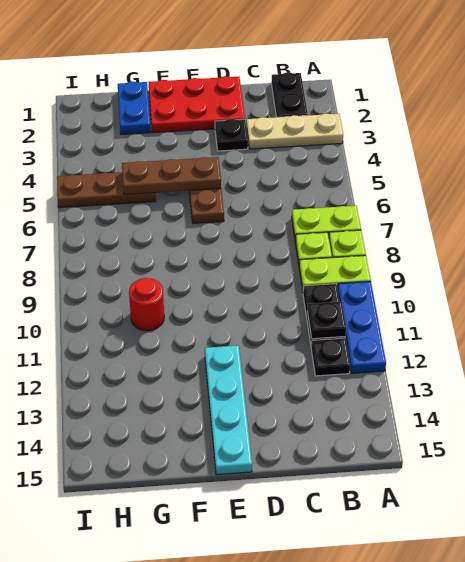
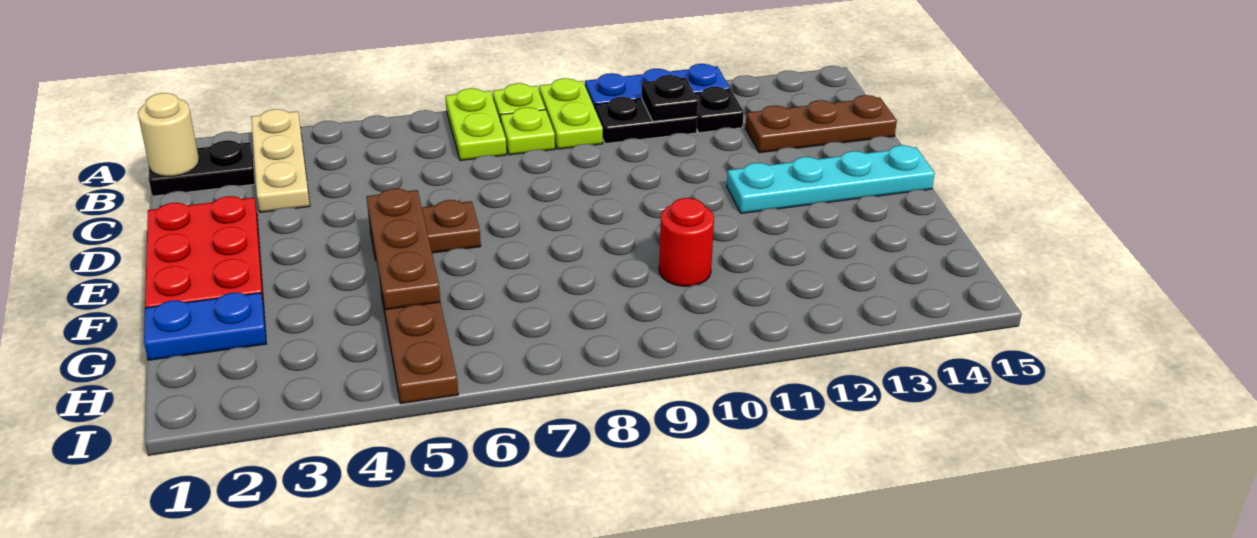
none -> tan 1x1 round brick [138,93,199,176]
none -> brown 1x3 plate [745,95,897,153]
black 1x1 plate [215,119,248,151] -> none

